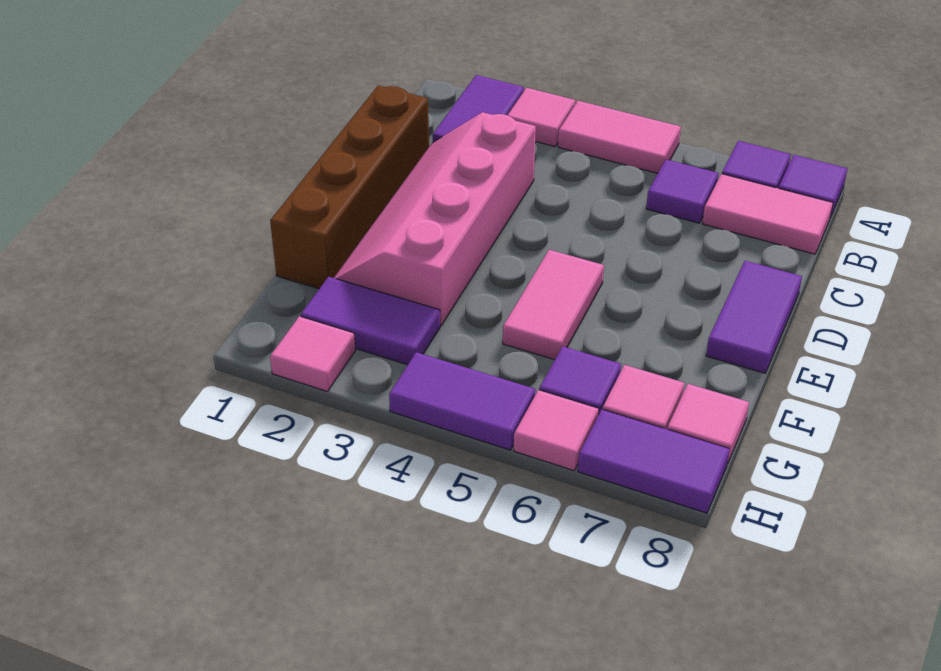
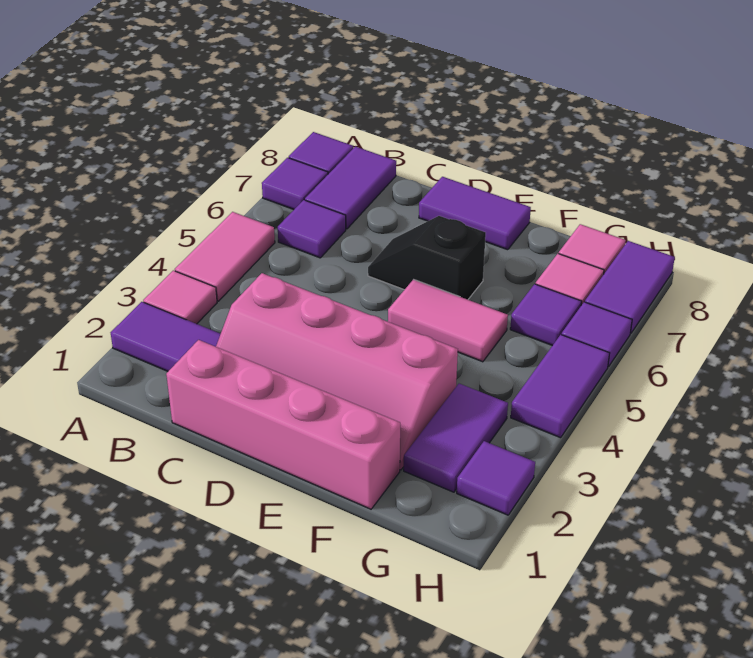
pink 1x2 tile [702,174,833,254] -> purple 1x2 tile [305,147,396,229]
brown 1x4 brick [270,85,429,289] -> pink 1x4 brick [166,340,400,509]
none -> black 1x2 slope [368,216,486,300]
pink 1x1 tile [270,316,355,391] -> purple 1x1 tile [457,441,535,515]
pink 1x1 tile [514,390,598,471] -> purple 1x1 tile [562,302,632,367]

